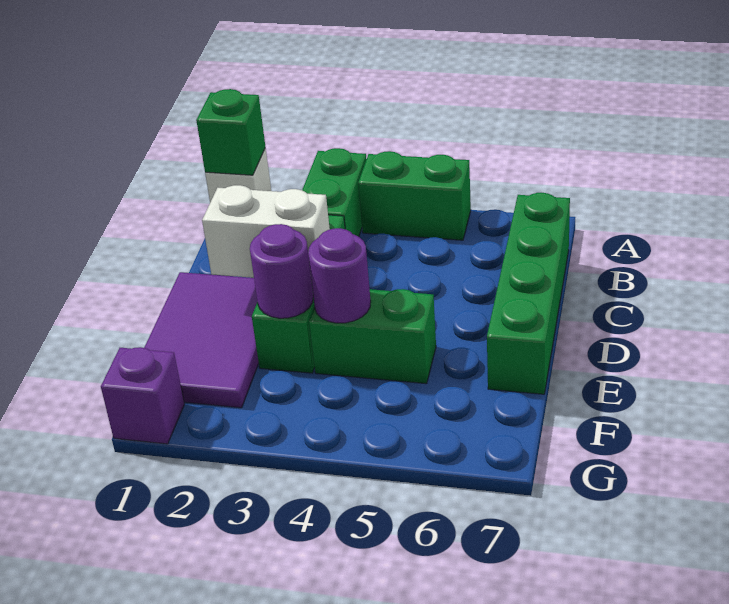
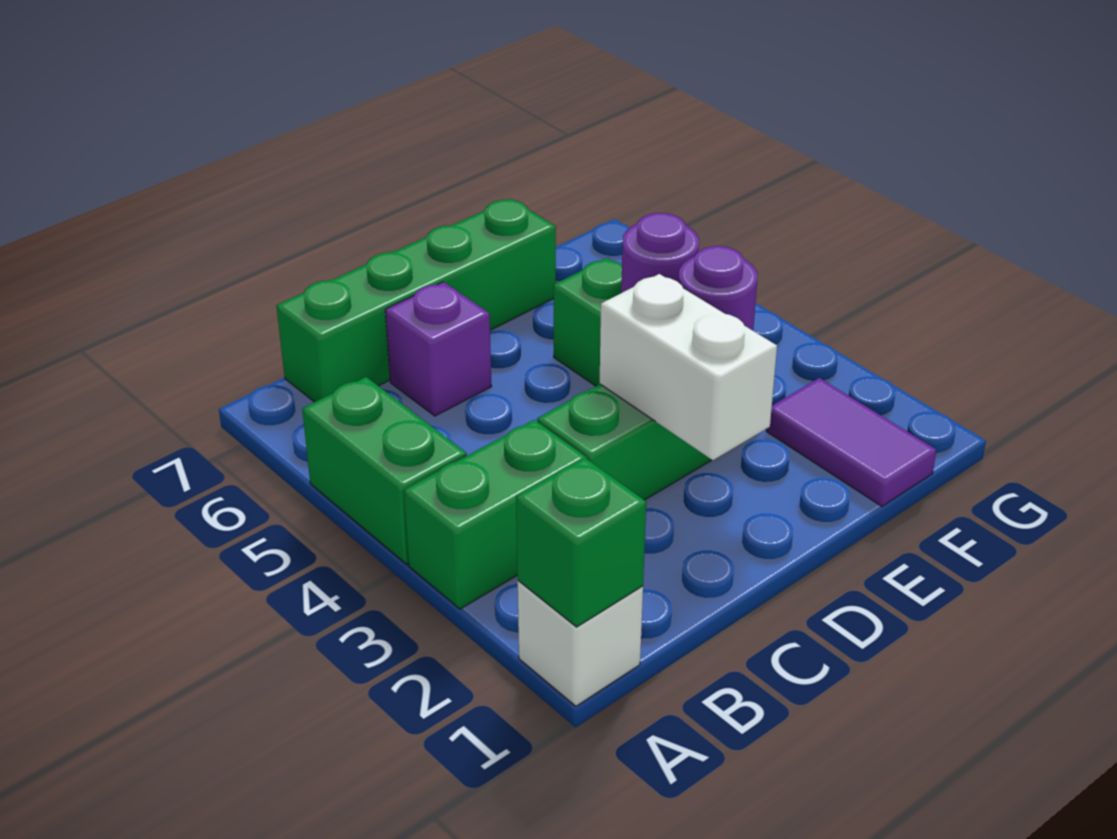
purple 2x3 tile [144,272,259,408] -> purple 1x2 tile [766,378,936,506]
purple 1x1 brick [101,347,184,444] -> purple 1x1 brick moved to [385,282,492,416]

